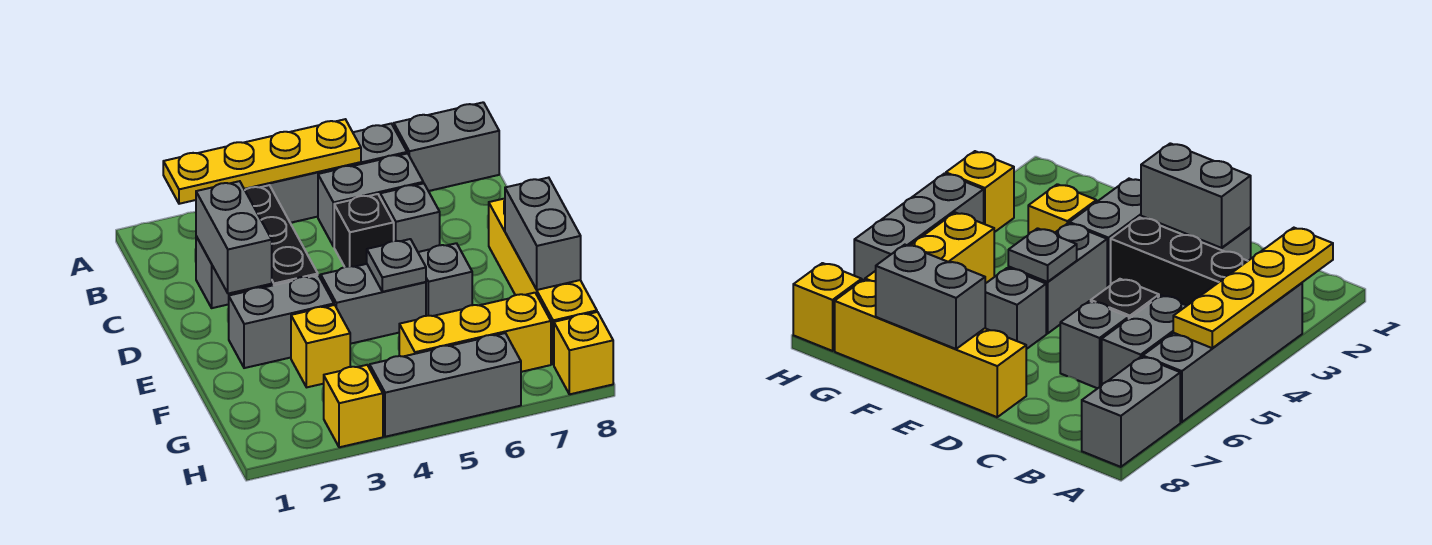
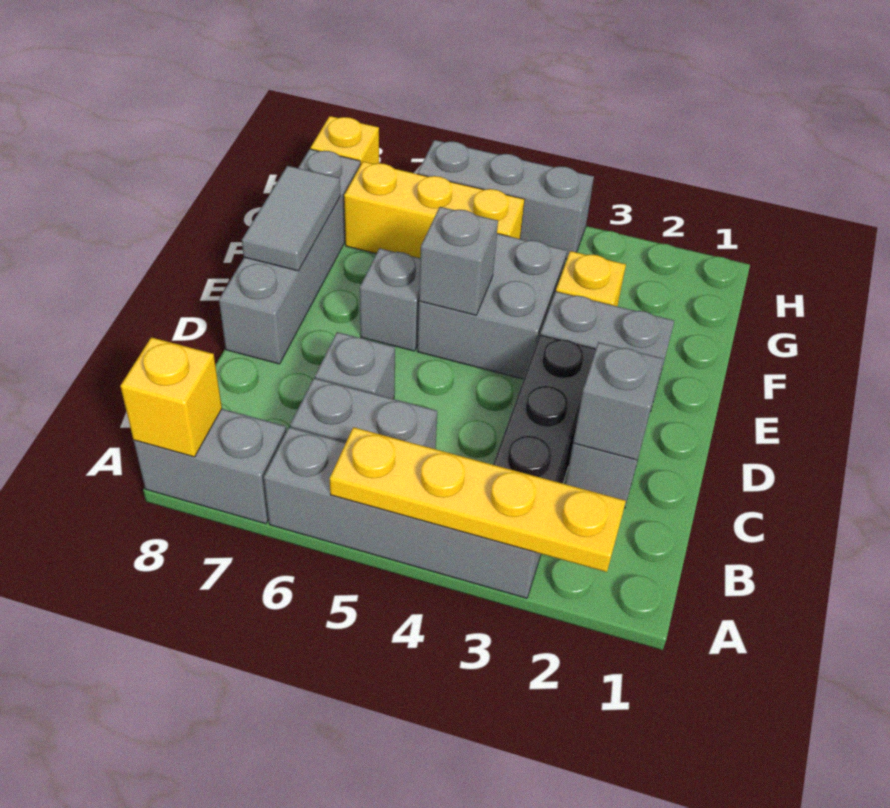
grey 1x2 brick [196,181,272,294] -> grey 1x1 brick [573,342,663,460]
black 1x1 brick [334,194,394,267] -> none
yellow 1x4 brick [489,199,597,364] -> grey 1x4 brick [219,149,360,364]
grey 1x2 brick [321,264,426,344] -> grey 2x2 brick [417,234,567,379]
grey 1x1 plate [367,239,426,292] -> grey 1x1 brick [419,207,498,315]
grey 1x2 brick [505,178,581,290] -> grey 1x2 tile [242,166,340,271]
yellow 1x1 brick [324,365,383,447] -> yellow 1x1 brick moved to [120,337,222,457]

